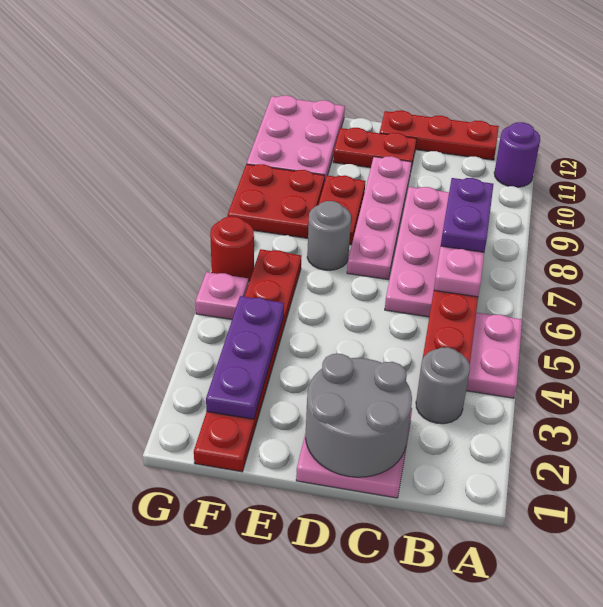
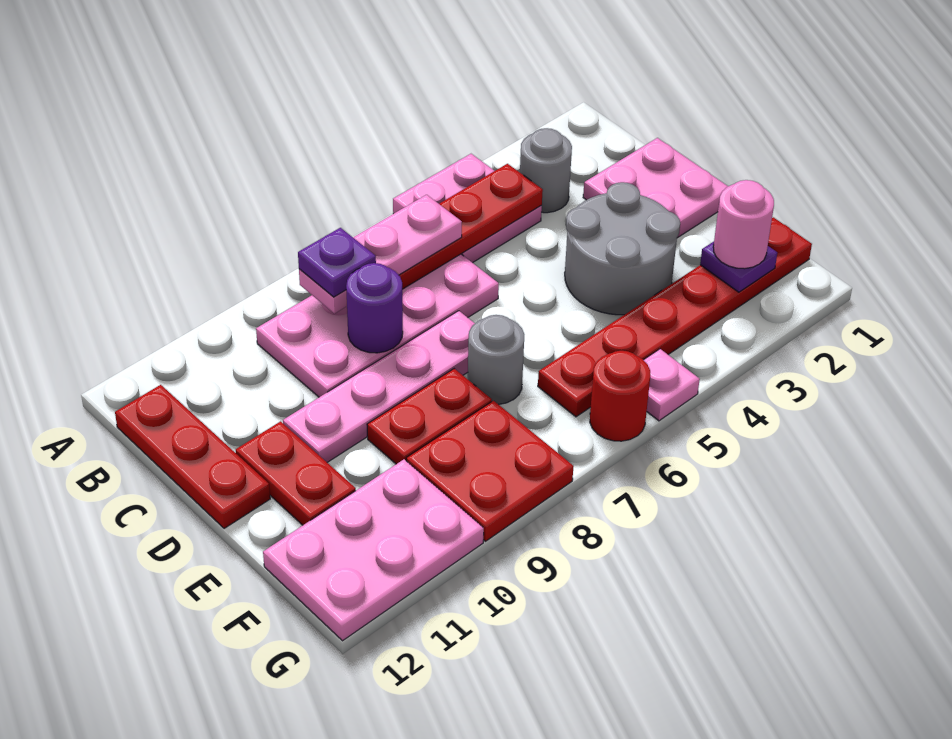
purple 1x1 round brick [494,122,540,187] -> purple 1x1 round brick moved to [346,263,403,353]
purple 1x2 plate [441,178,493,252] -> purple 1x1 plate [298,228,376,297]
grey 2x2 round brick [306,354,412,477] -> grey 2x2 round brick moved to [565,182,680,315]
purple 1x3 plate [206,296,284,419] -> purple 1x1 plate [700,242,777,292]
none -> pink 1x1 round brick [713,180,774,269]

